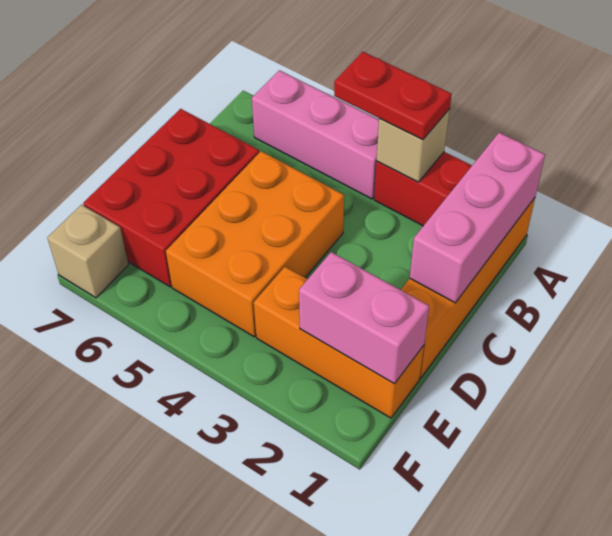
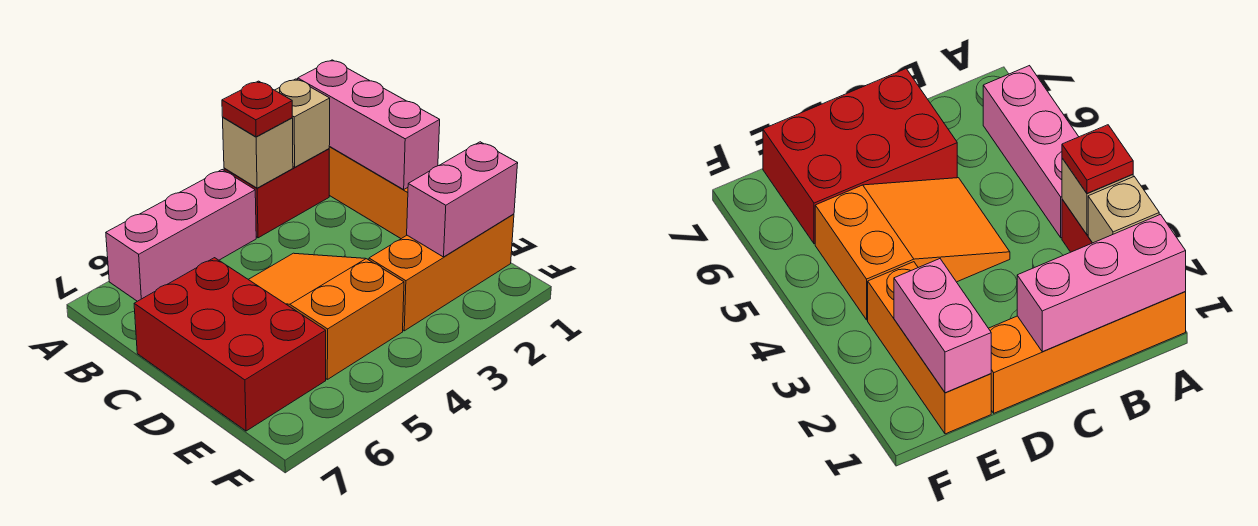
red 1x2 plate [334,52,452,140] -> red 1x1 plate [222,81,292,137]
orange 2x3 brick [166,151,344,337] -> orange 2x3 slope [248,253,404,379]
tan 1x1 brick [47,205,128,298] -> tan 1x1 brick moved to [275,79,330,167]

